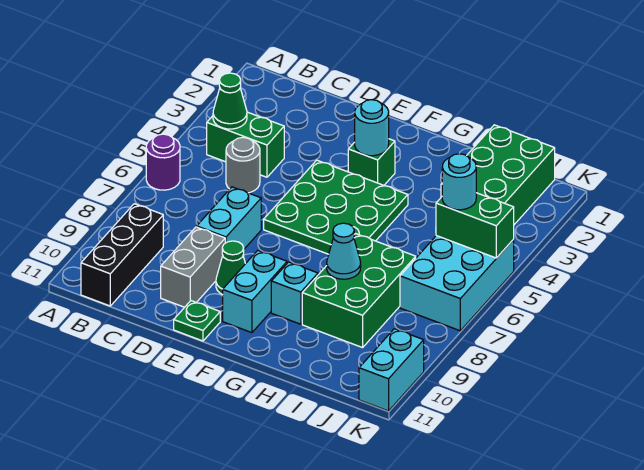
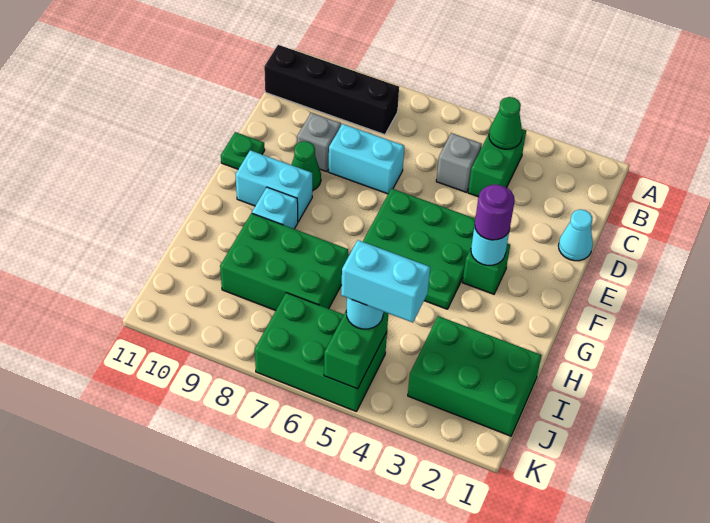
purple 1x1 round brick [146,134,180,190] -> purple 1x1 round brick moved to [475,185,515,240]
black 1x3 brick [81,204,163,306] -> black 1x4 brick [264,45,399,135]
grey 1x1 round brick [226,138,260,193] -> grey 1x1 brick [436,133,482,192]
grey 1x2 brick [161,227,225,307] -> grey 1x1 brick [297,113,341,172]
cyan 1x1 cone [327,223,361,279] -> cyan 1x1 cone moved to [558,209,593,261]
cyan 2x3 brick [400,236,514,331] -> green 2x3 brick [255,293,387,412]
cyan 1x2 brick [359,329,424,411] -> cyan 1x2 brick moved to [341,240,430,323]

